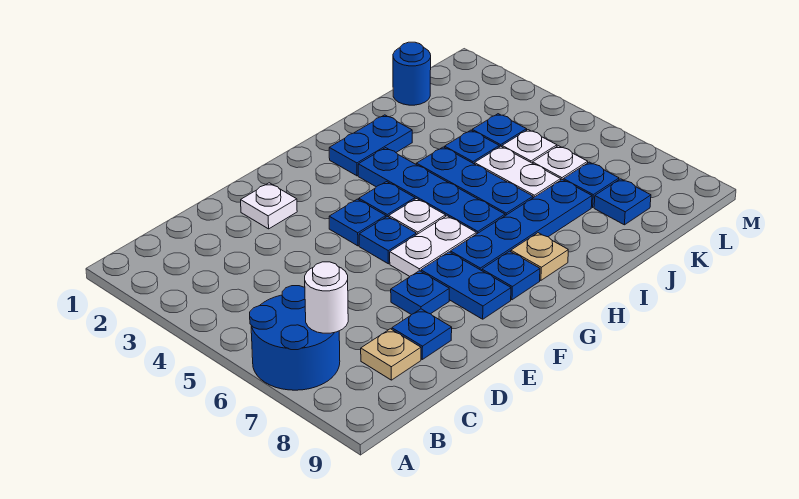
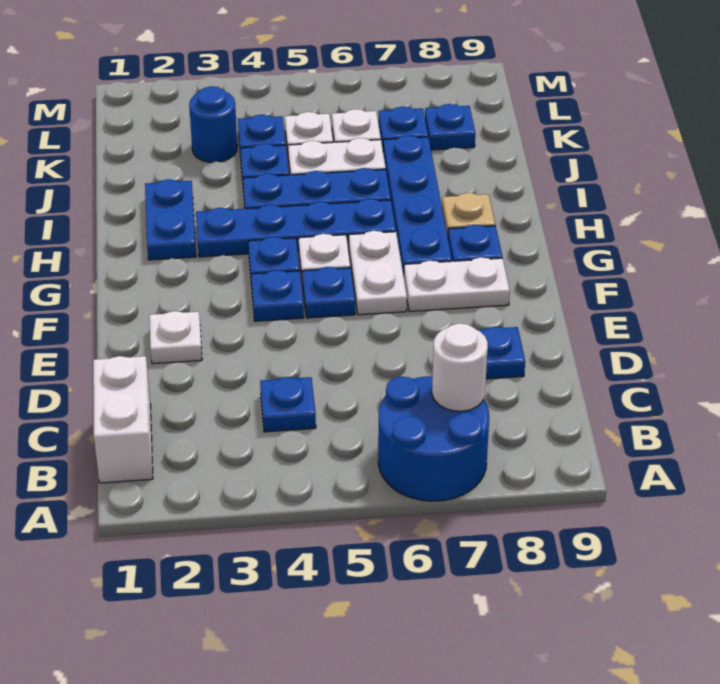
none -> white 1x2 brick [93,356,153,483]
tan 1x1 plate [361,329,421,380] -> none
blue 1x1 plate [391,271,449,315] -> blue 1x1 plate moved to [260,377,316,432]
blue 1x2 plate [421,252,511,319] -> white 1x2 plate [404,257,510,312]
blue 1x1 round brick [393,42,431,105] -> blue 1x1 round brick moved to [189,86,237,162]

